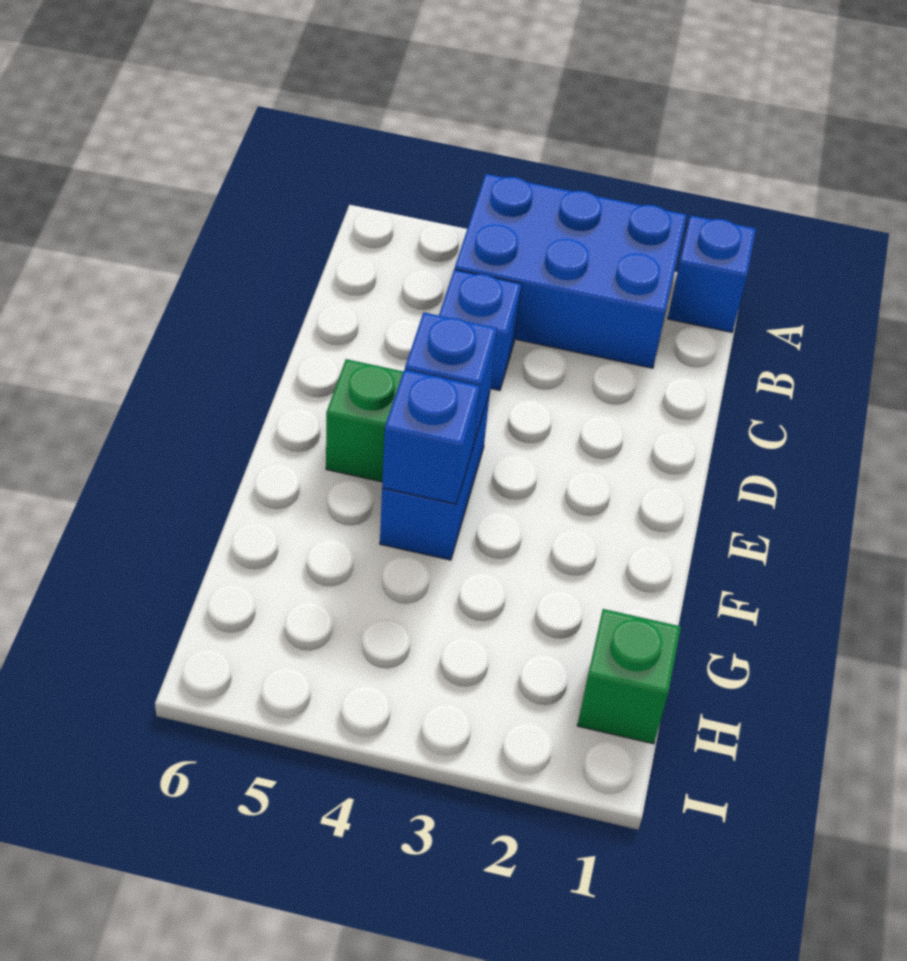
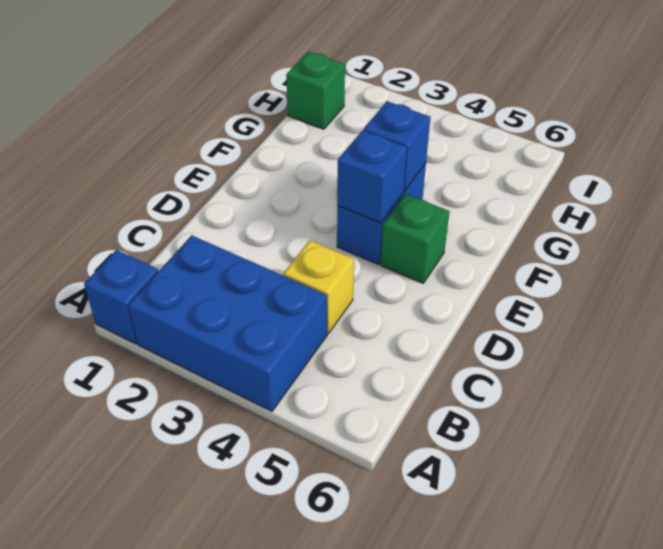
blue 1x1 brick [439,269,521,390] -> yellow 1x1 brick [283,240,354,333]

